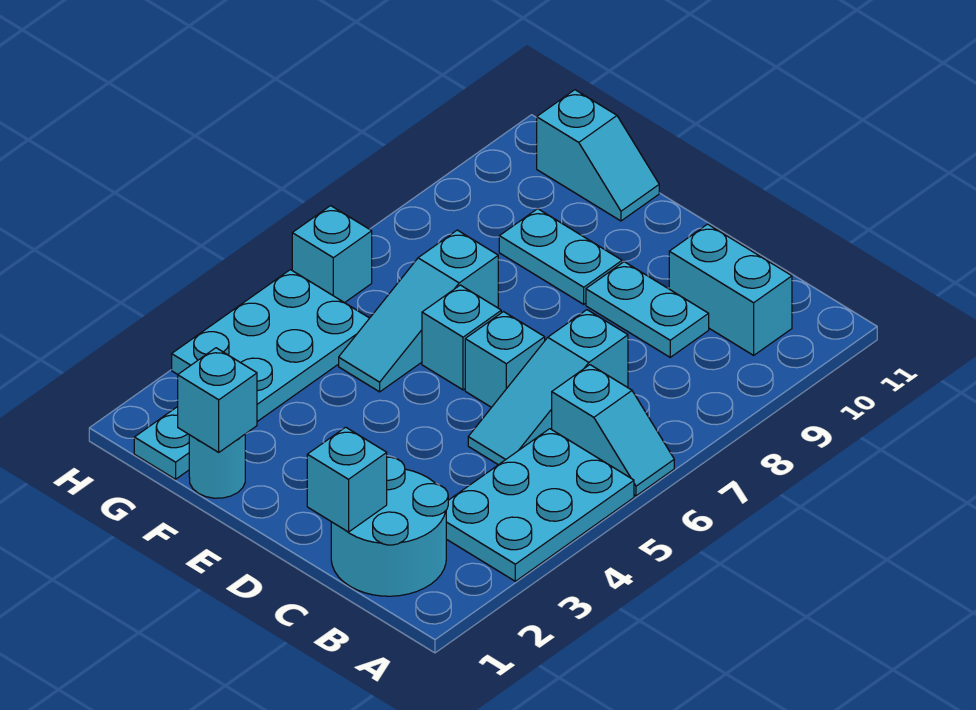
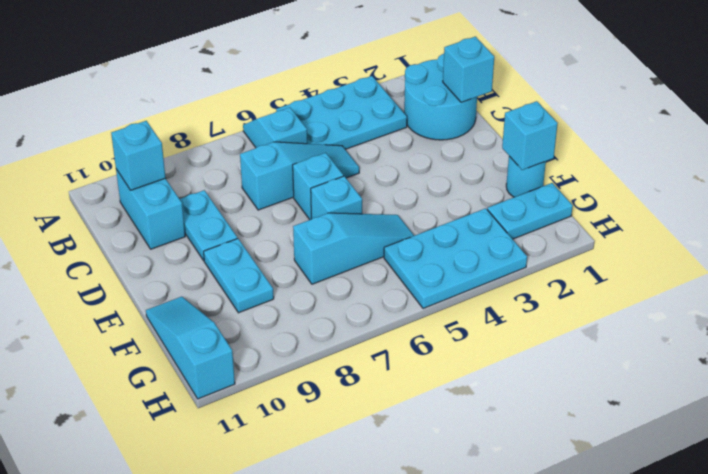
cyan 1x2 slope [537,90,659,221] -> cyan 1x3 slope [146,297,235,399]
cyan 1x1 brick [292,206,372,303] -> cyan 1x1 brick moved to [111,121,165,190]

